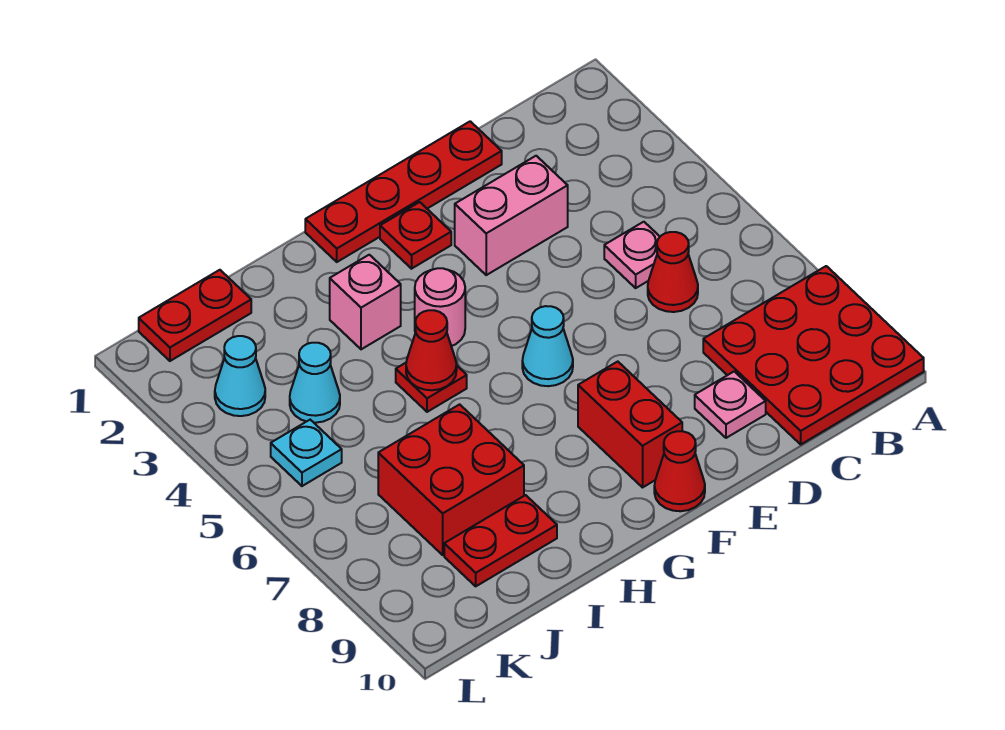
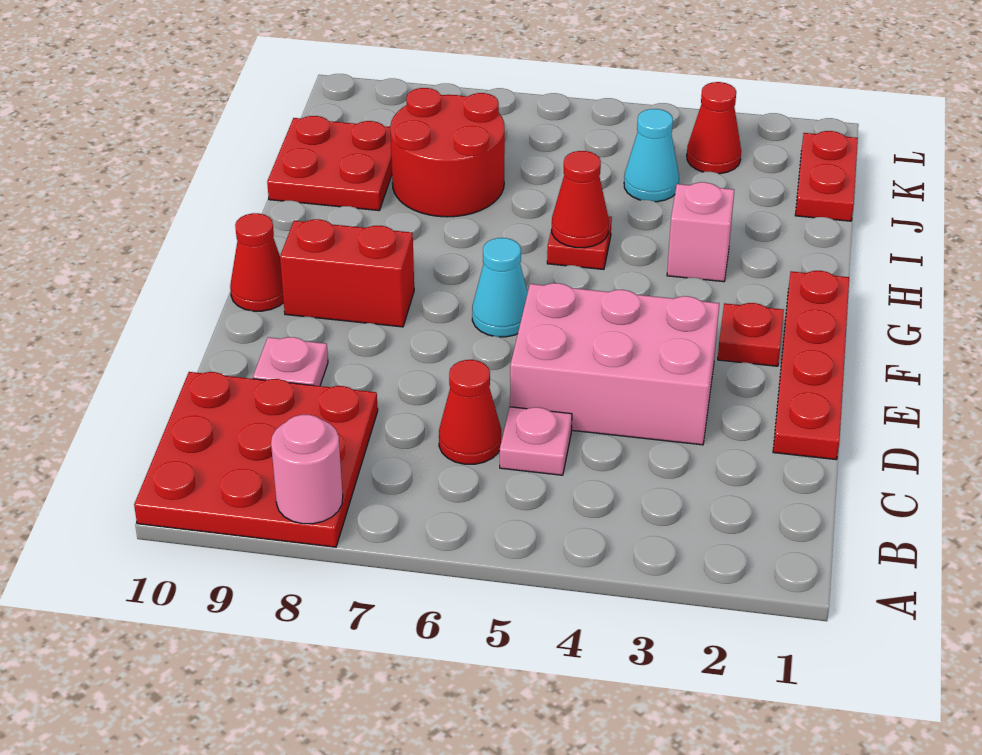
pink 1x2 brick [455,156,568,275] -> pink 2x3 brick [510,283,719,445]
pink 1x1 round brick [415,268,465,346] -> pink 1x1 round brick moved to [271,415,343,524]
red 2x2 brick [378,404,524,555] -> red 2x2 round brick [390,88,505,217]
red 1x2 plate [444,495,557,586] -> red 2x2 plate [267,116,392,211]
cyan 1x1 cone [215,336,265,416] -> red 1x1 cone [687,82,741,174]
cyan 1x1 plate [271,420,342,486] -> none

